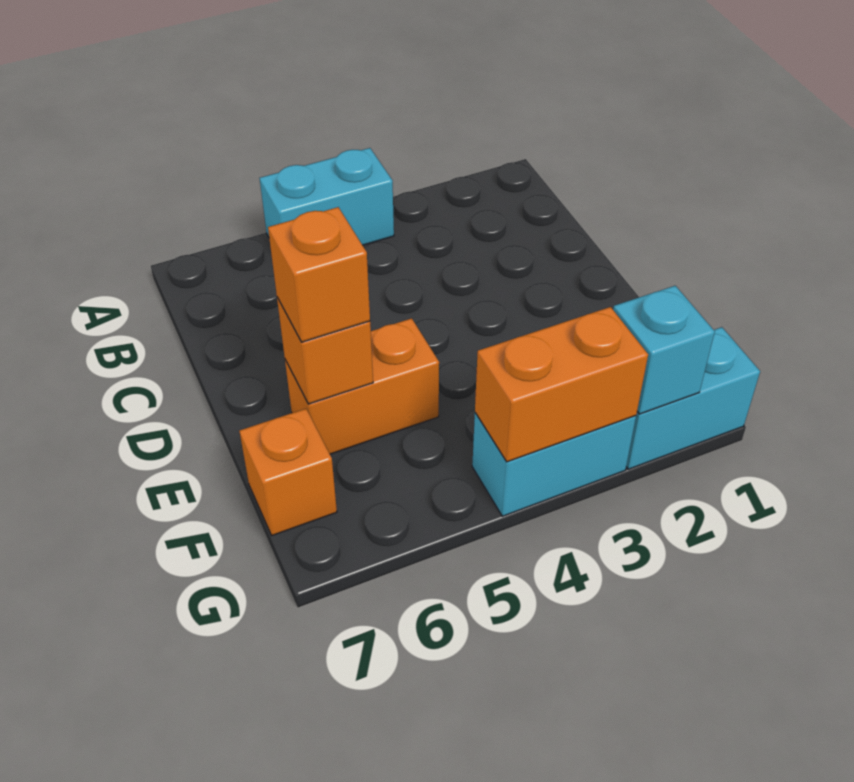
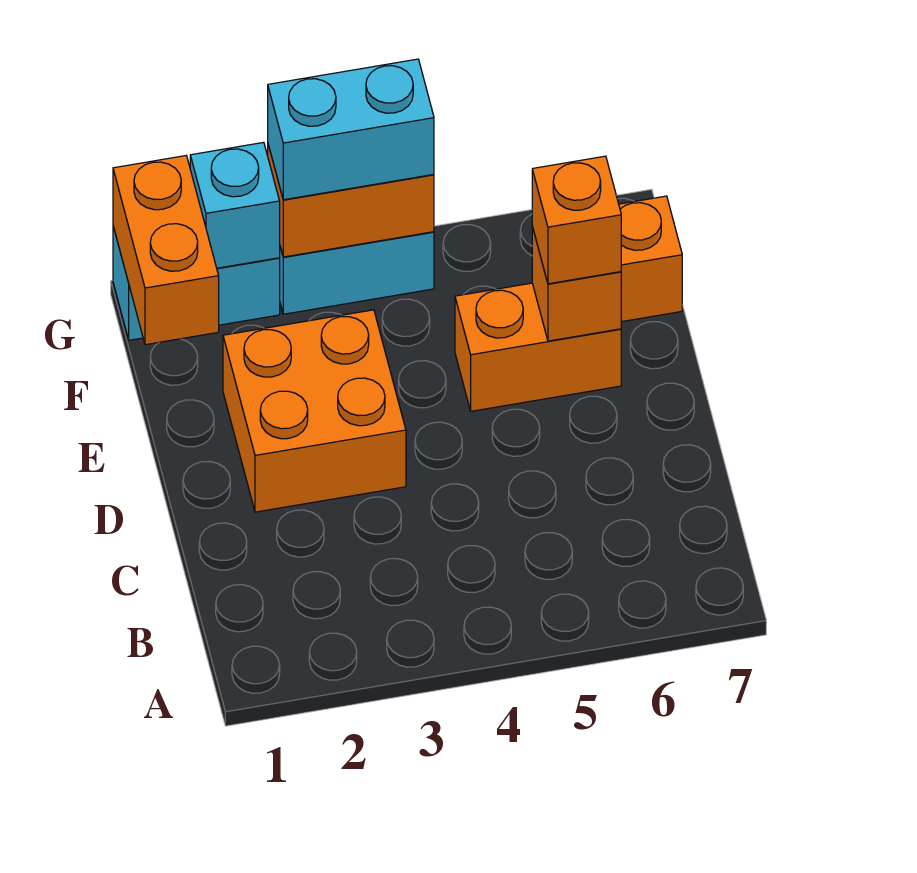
cyan 1x2 brick [260,148,394,245] -> cyan 1x2 brick moved to [268,59,434,200]
none -> orange 2x2 brick [223,310,406,512]
none -> orange 1x2 brick [113,156,219,345]

